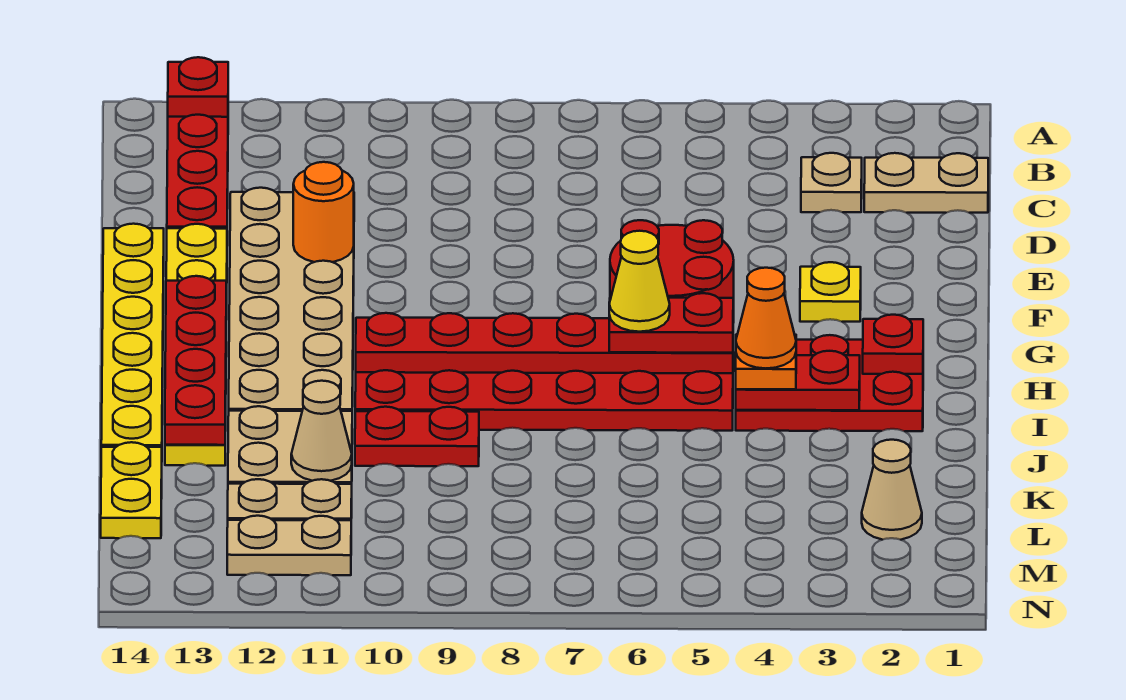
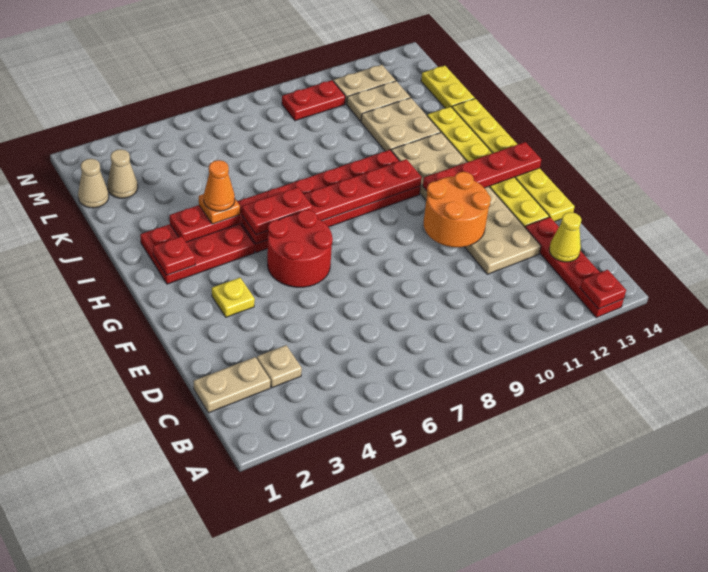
orange 1x1 round brick [293,162,354,262] -> orange 2x2 round brick [424,172,491,248]
red 1x4 plate [165,276,226,445] -> red 1x4 plate turned to [423,142,541,191]
yellow 1x1 cone [609,231,670,332] -> yellow 1x1 cone moved to [549,212,582,262]
red 1x2 plate [355,407,479,466] -> red 1x2 plate moved to [282,80,345,121]
tan 1x1 cone [291,381,352,481] -> tan 1x1 cone moved to [78,159,109,208]

